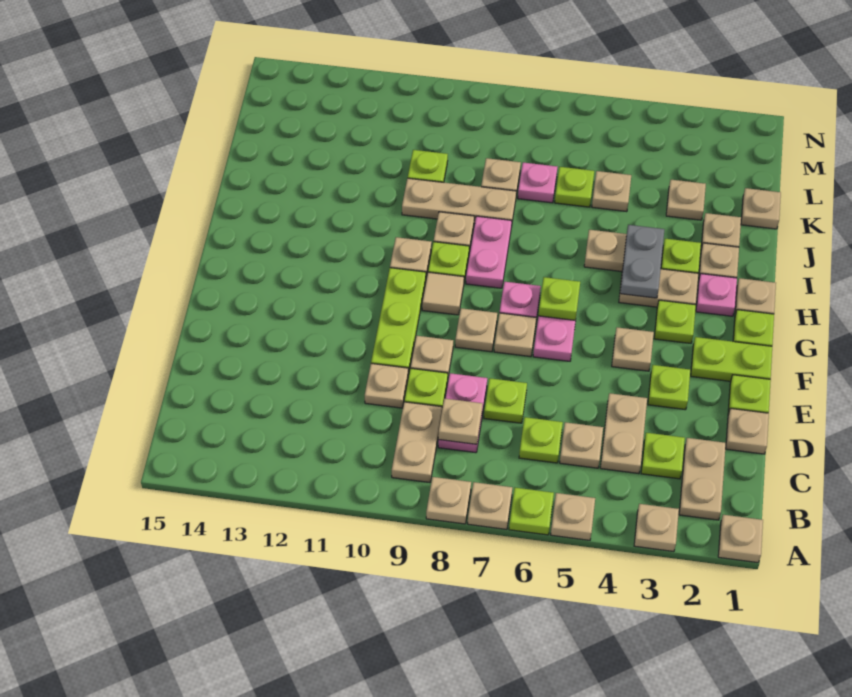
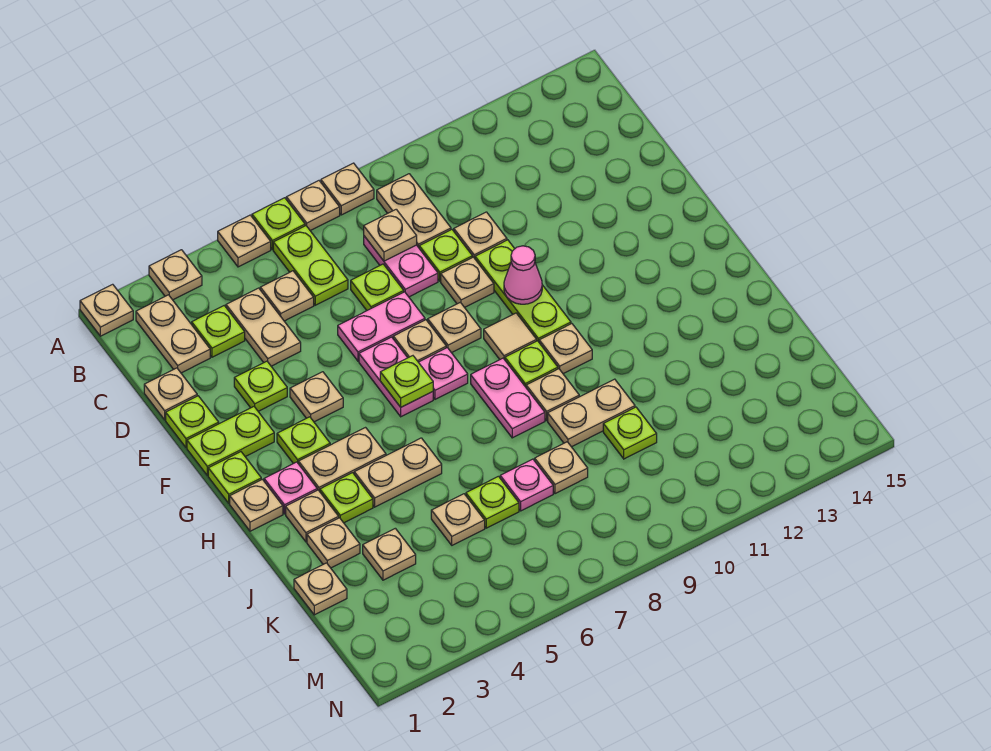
lime 1x1 plate [519,417,563,463] -> lime 1x2 plate [273,226,348,305]
none -> pink 1x2 plate [338,292,425,361]
none -> pink 1x1 cone [504,246,542,304]
grey 1x2 plate [620,225,664,298] -> none
tan 1x3 plate [402,178,516,227] -> tan 1x2 plate [548,379,635,447]

